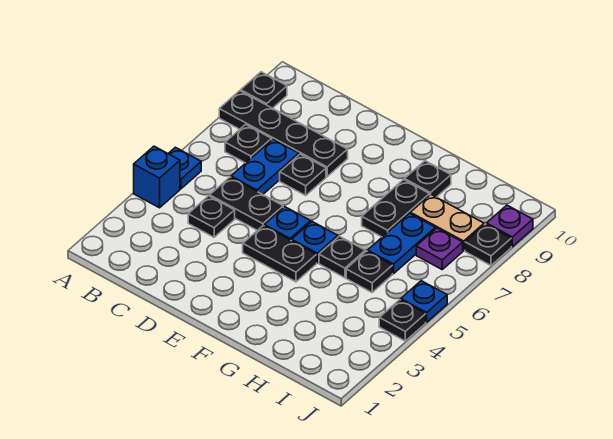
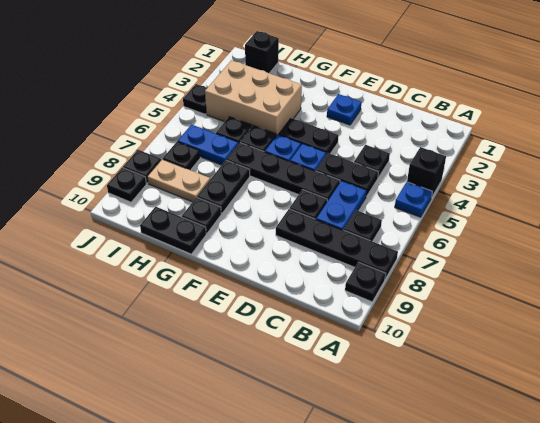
blue 1x1 brick [134,146,180,208] -> black 1x1 brick [407,147,446,198]
none -> black 1x4 plate [226,143,340,201]
none -> tan 2x3 brick [205,60,302,136]
none -> black 1x2 plate [140,207,206,254]
blue 1x2 plate [368,213,435,274] -> blue 1x2 plate turned to [178,125,238,165]
none -> black 1x1 brick [245,31,279,73]
purple 1x1 plate [416,228,463,269] -> black 1x1 plate [163,142,200,170]
blue 1x1 plate [401,281,447,322] -> blue 1x1 plate moved to [327,94,362,125]
purple 1x1 plate [486,205,533,247] -> black 1x1 plate [107,168,146,202]

